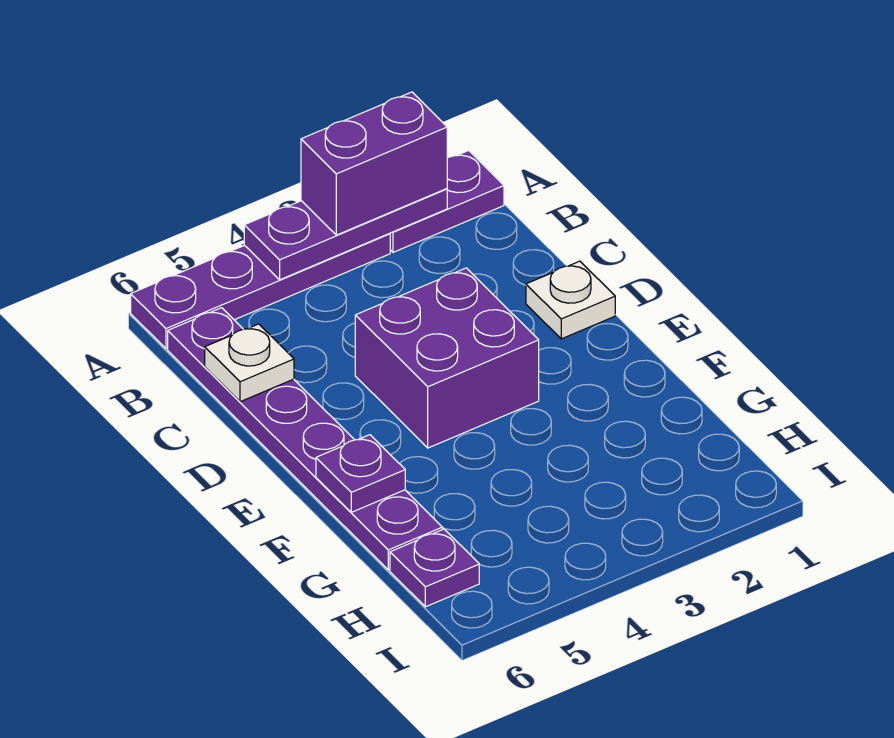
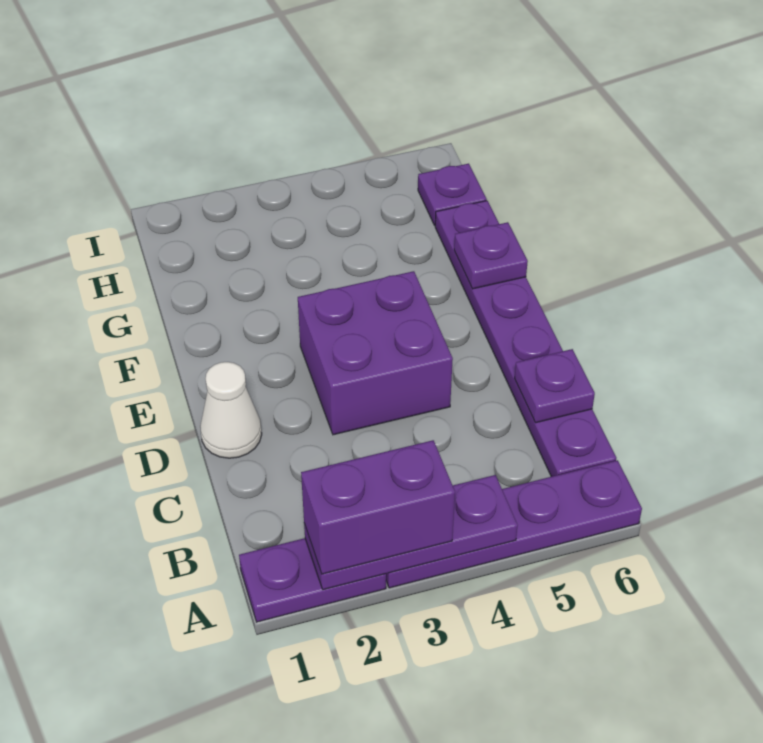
white 1x1 plate [205,324,294,402] -> purple 1x1 plate [514,349,595,423]
white 1x1 plate [526,261,615,339] -> white 1x1 cone [200,362,262,458]

